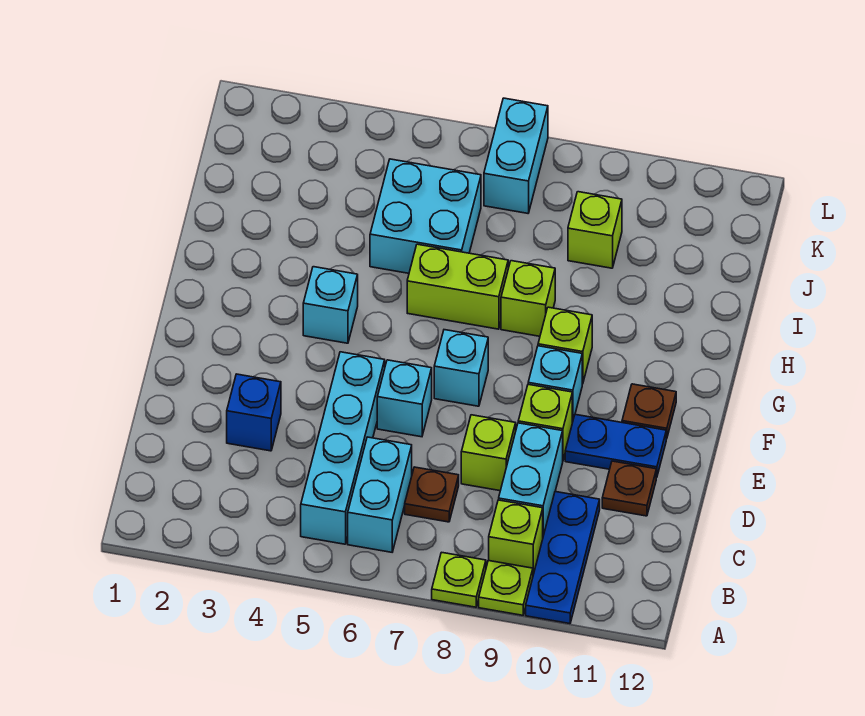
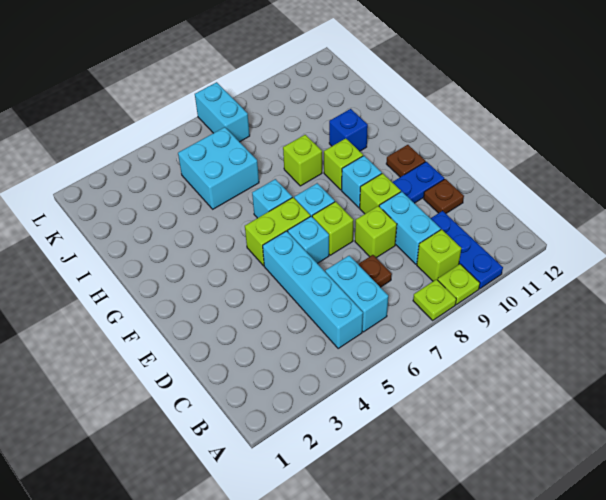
blue 1x1 brick [227,374,281,451] -> blue 1x1 brick moved to [329,109,368,151]
cyan 1x1 brick [303,267,358,343] -> cyan 1x1 brick moved to [252,179,292,218]
lime 1x2 brick [407,244,508,329] -> lime 1x2 brick moved to [245,197,310,266]
lime 1x1 brick [568,192,622,268] -> lime 1x1 brick moved to [312,202,353,255]

